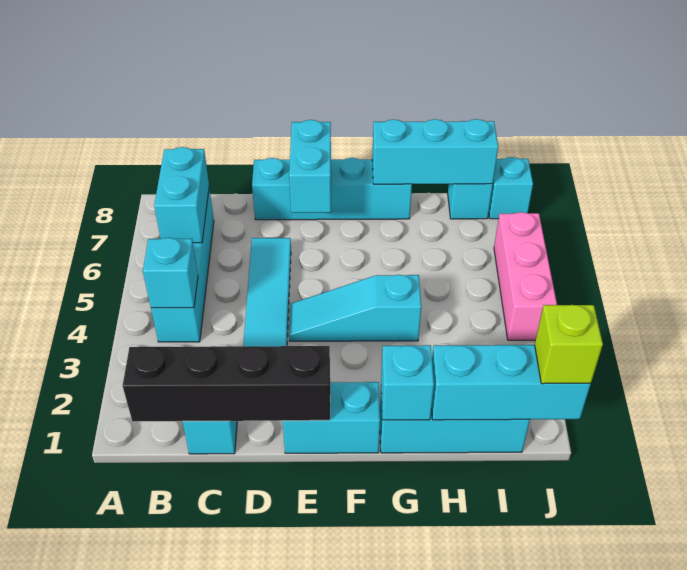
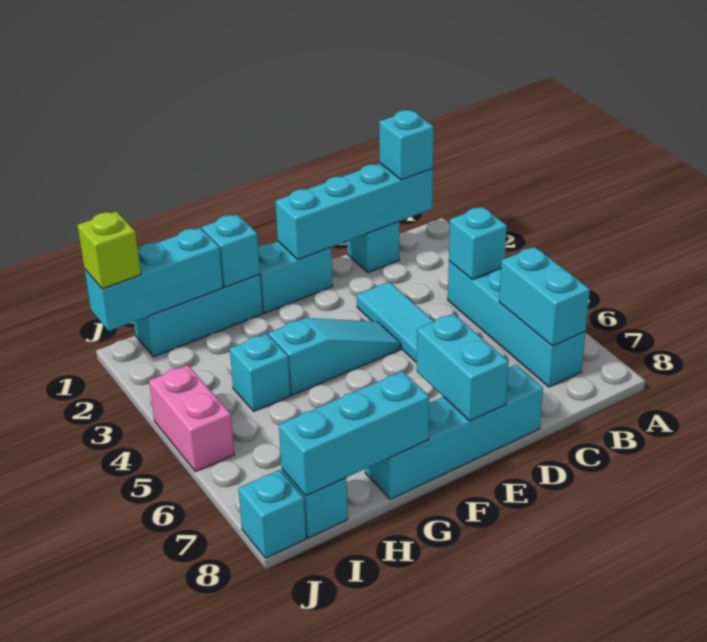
black 1x4 brick [123,346,330,421] -> cyan 1x4 brick [275,163,433,260]
none -> cyan 1x1 brick [379,110,434,180]
none -> cyan 1x1 brick [230,334,290,411]
pink 1x3 brick [494,212,557,340] -> pink 1x2 brick [149,365,234,472]

